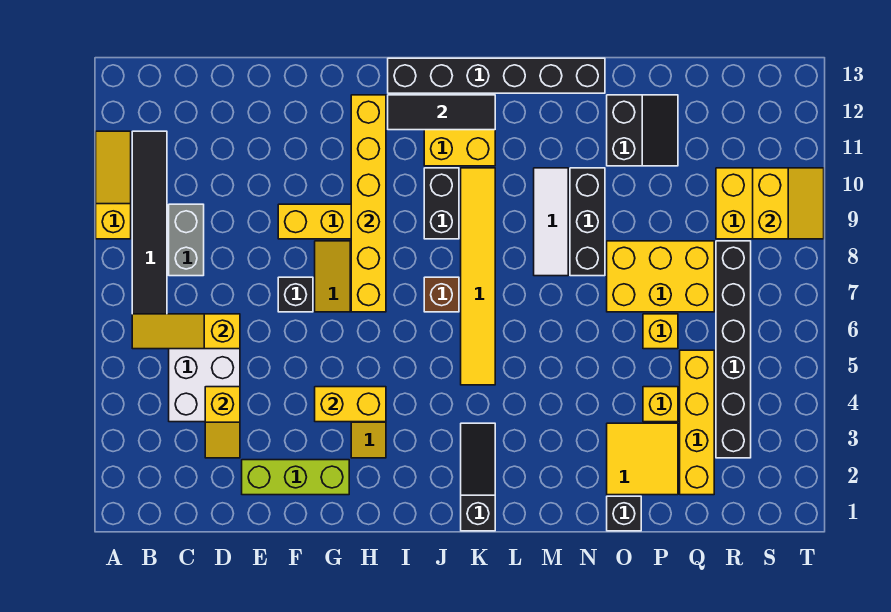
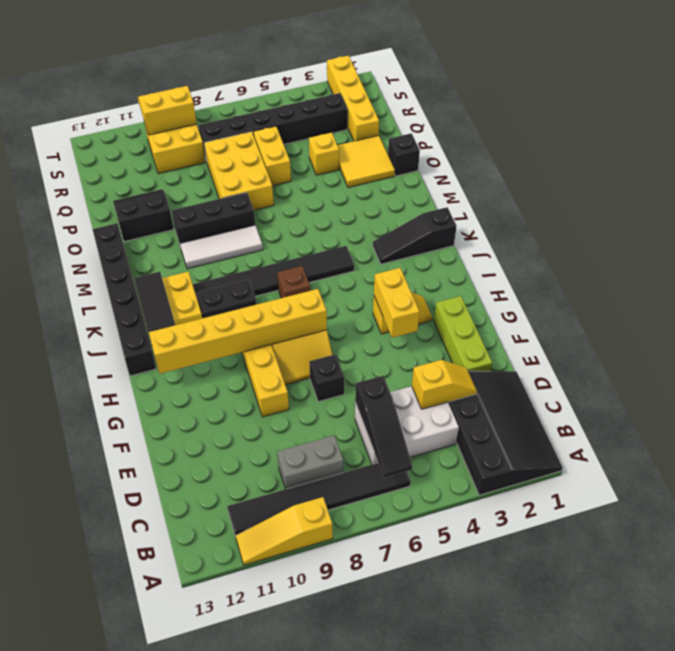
none -> black 3x4 slope [448,371,563,495]
yellow 1x3 slope [132,314,240,349] -> black 1x3 slope [355,376,412,478]
yellow 1x6 tile [461,168,495,385] -> black 1x6 tile [193,246,354,301]
yellow 1x1 brick [643,314,678,349] -> yellow 1x2 brick [253,126,291,186]
yellow 1x4 brick [680,350,714,495] -> yellow 1x4 brick turned to [327,56,379,141]

